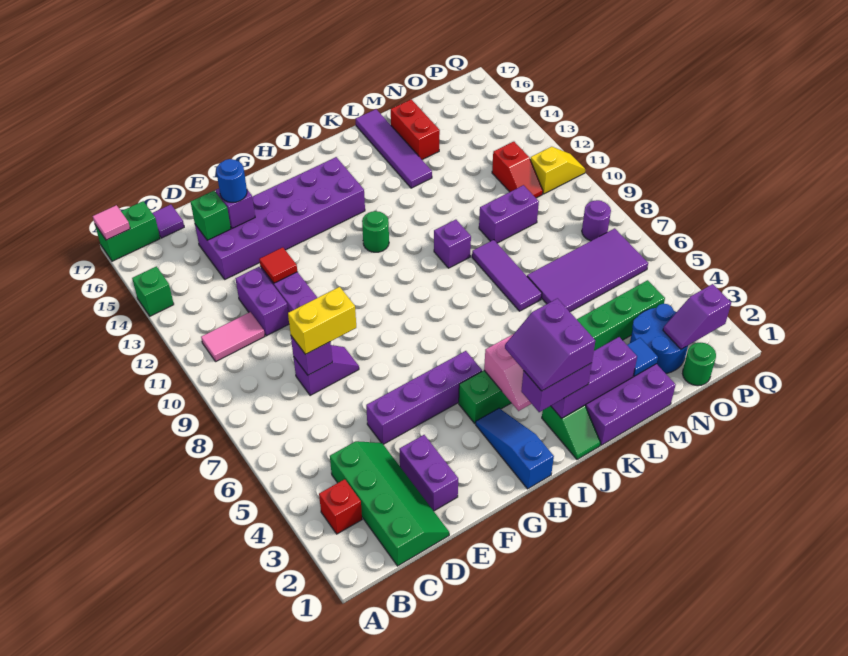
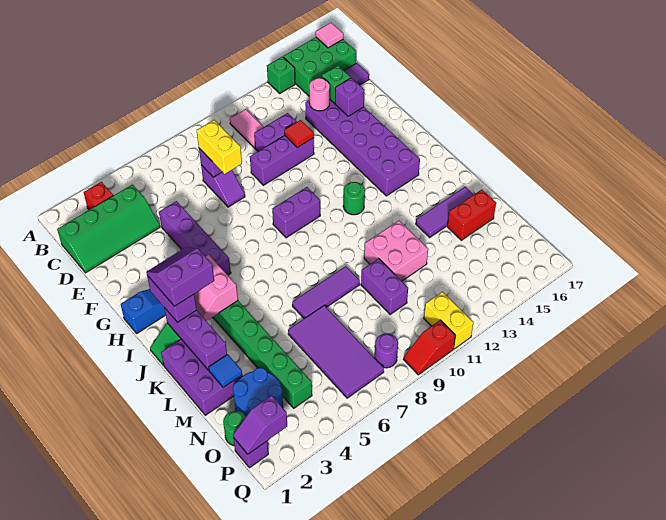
green 1x2 brick [95,201,160,261] -> green 2x3 brick [283,37,356,96]
none -> pink 1x1 round brick [309,78,330,111]
purple 1x2 brick [399,435,458,511] -> purple 1x2 brick moved to [272,187,320,238]
blue 1x1 round brick [216,159,247,202] -> none
purple 1x1 brick [434,220,471,268] -> purple 1x1 brick moved to [233,438,268,468]
none -> pink 2x2 brick [364,221,428,281]
purple 1x4 tile [356,109,432,188] -> purple 1x3 tile [416,187,474,237]
purple 1x2 slope [663,284,731,349] -> purple 1x2 slope turned to [233,395,287,454]
red 1x2 slope [492,142,543,198] -> red 1x2 slope moved to [404,320,456,375]
yellow 1x2 slope [530,147,585,194] -> yellow 1x2 brick [424,292,473,349]

